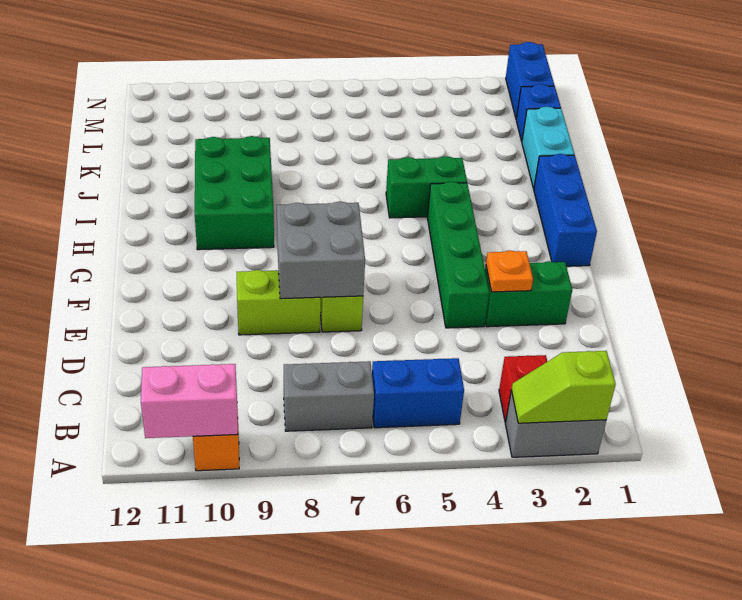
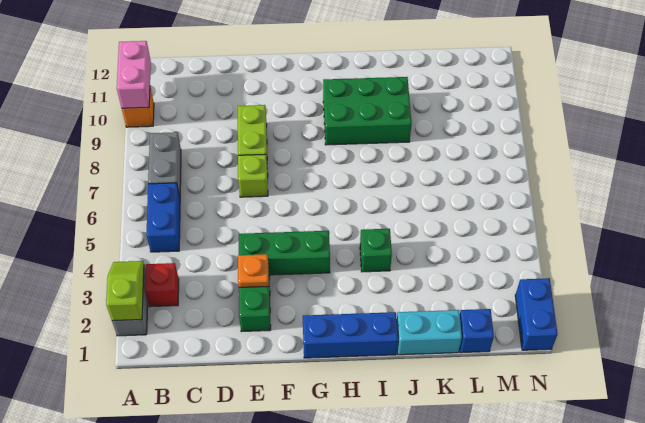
green 1x4 brick [427,182,489,328] -> green 1x3 brick [239,231,330,275]
grey 2x2 brick [277,202,365,299] -> none
green 1x2 brick [386,156,467,218] -> green 1x1 brick [360,229,392,272]
blue 1x2 brick [506,42,554,119] -> blue 1x2 brick turned to [515,278,557,350]

